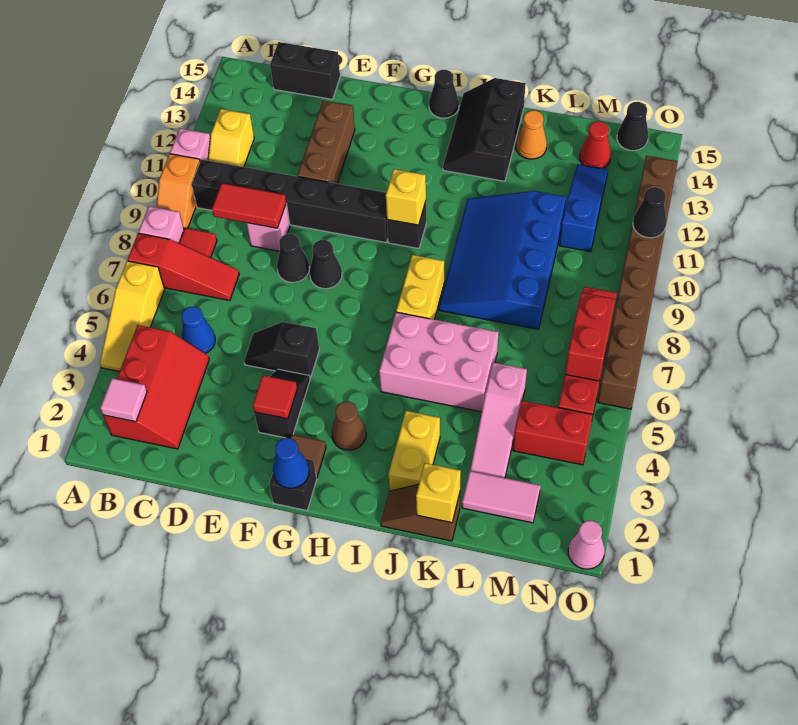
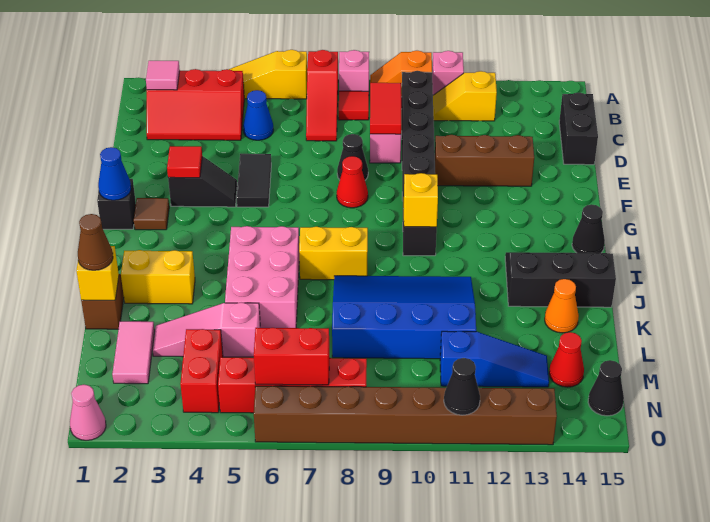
black 1x2 slope [244,322,319,378] -> black 1x2 tile [237,154,271,207]
black 1x1 cone [309,240,342,289] -> red 1x1 cone [337,156,368,208]
brown 1x1 cone [332,402,366,450] -> brown 1x1 cone moved to [78,214,113,270]

